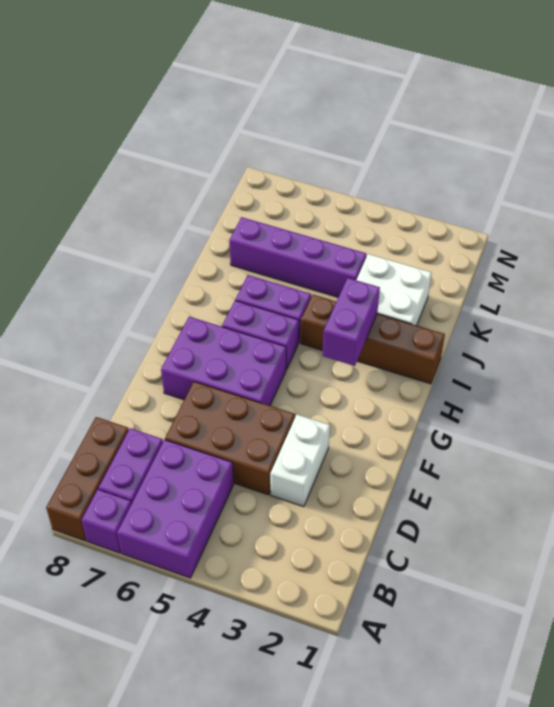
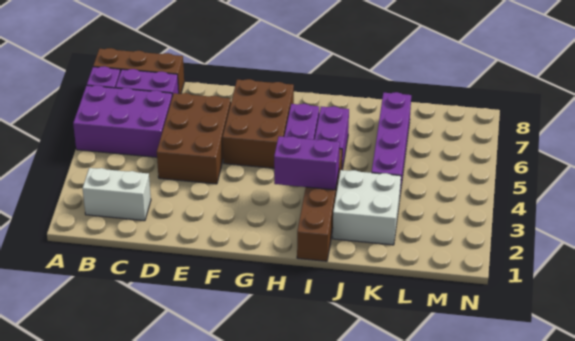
white 1x2 brick [270,415,330,507] -> white 1x2 brick moved to [83,168,151,221]
purple 2x3 brick [161,317,286,406] -> brown 2x3 brick [223,79,294,168]

